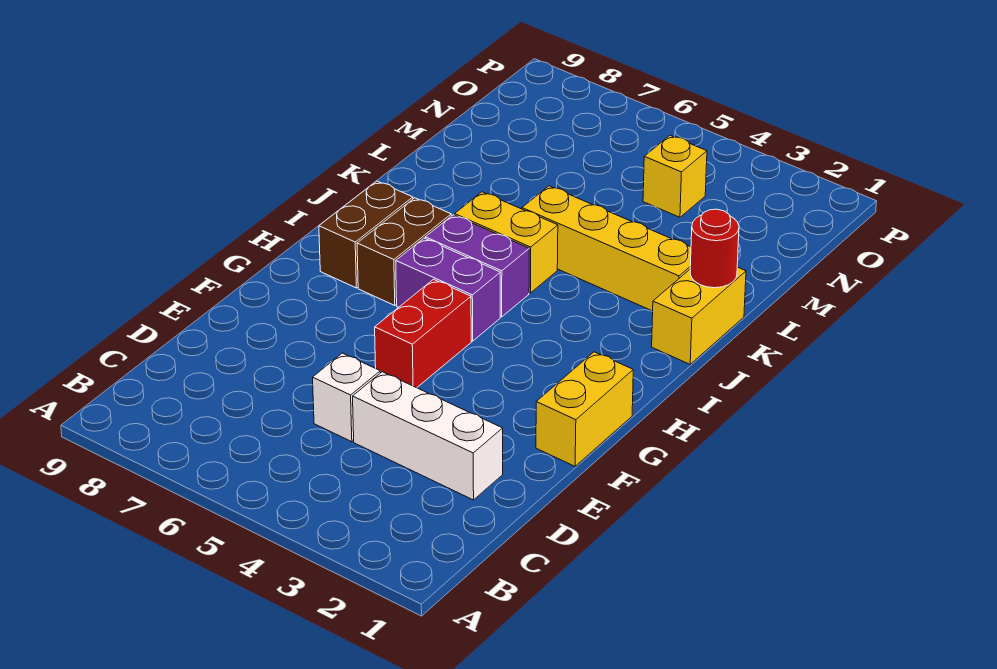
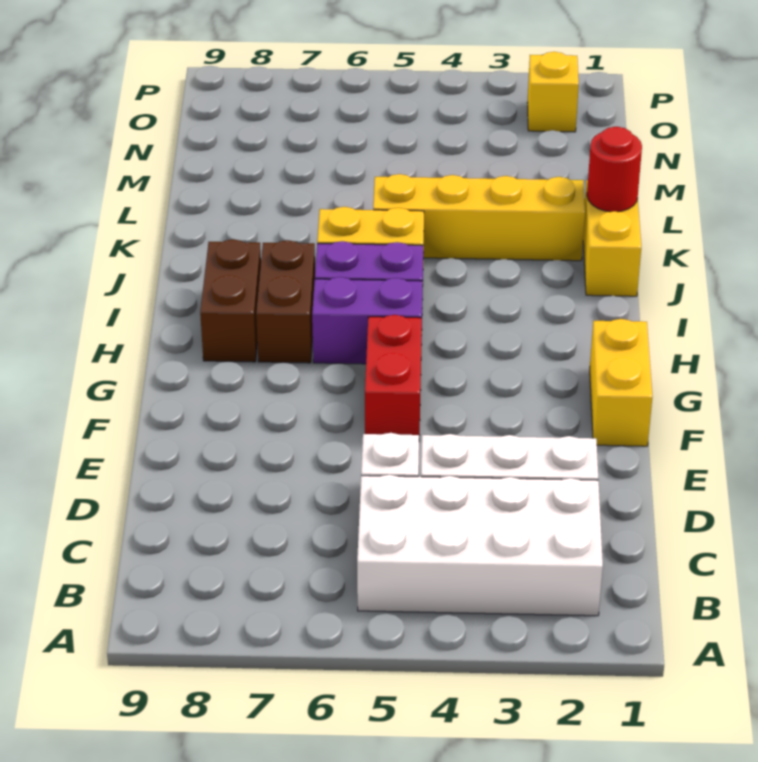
none -> white 2x4 brick [357,475,603,616]
yellow 1x1 brick [643,136,707,217] -> yellow 1x1 brick moved to [527,52,579,132]

